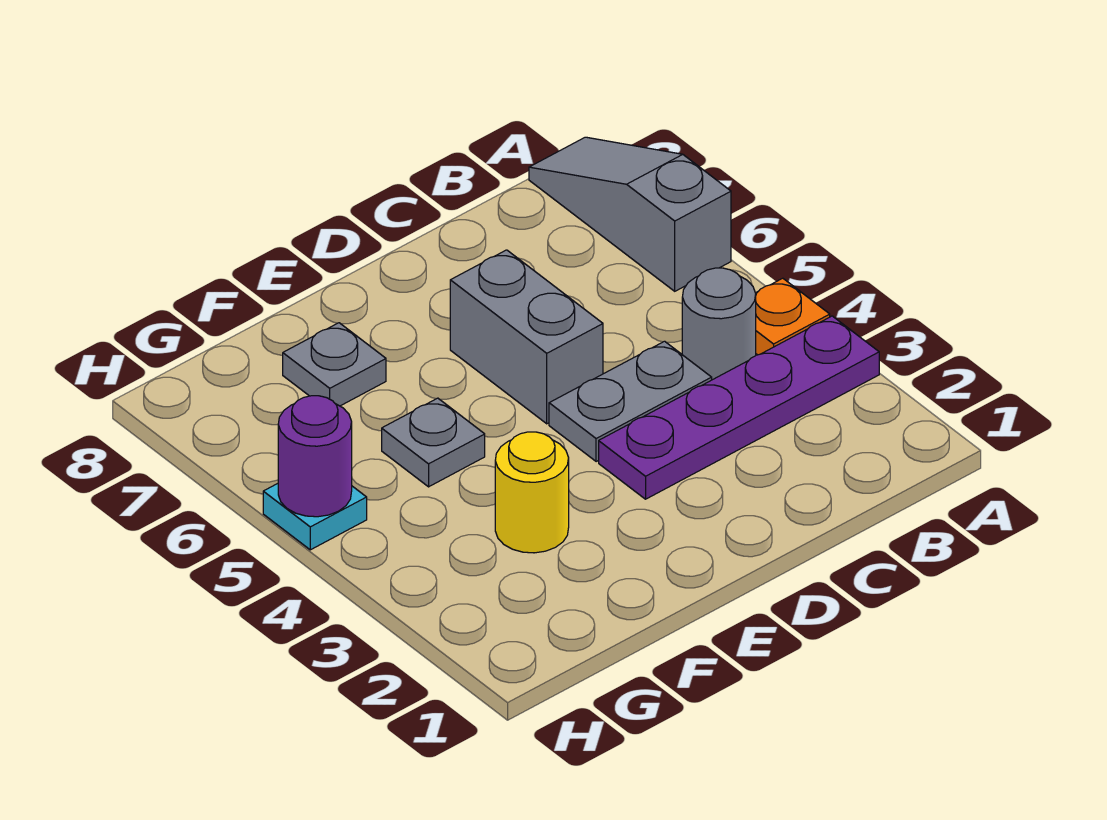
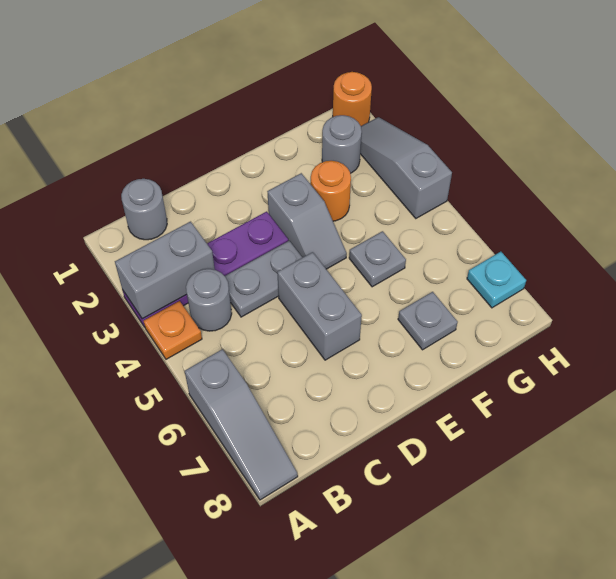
none -> grey 1x2 brick [115,222,215,319]
none -> grey 1x1 round brick [121,179,167,240]
none -> grey 1x2 slope [267,173,347,269]
yellow 1x1 round brick [495,432,569,553] -> orange 1x1 round brick [311,161,351,221]
none -> grey 1x1 round brick [322,115,362,173]
none -> orange 1x1 round brick [333,72,372,126]
none -> grey 1x3 slope [360,117,452,218]
cyan 1x1 plate [263,484,367,550] -> cyan 1x1 plate moved to [467,252,526,308]
purple 1x1 round brick [278,396,352,517] -> none

